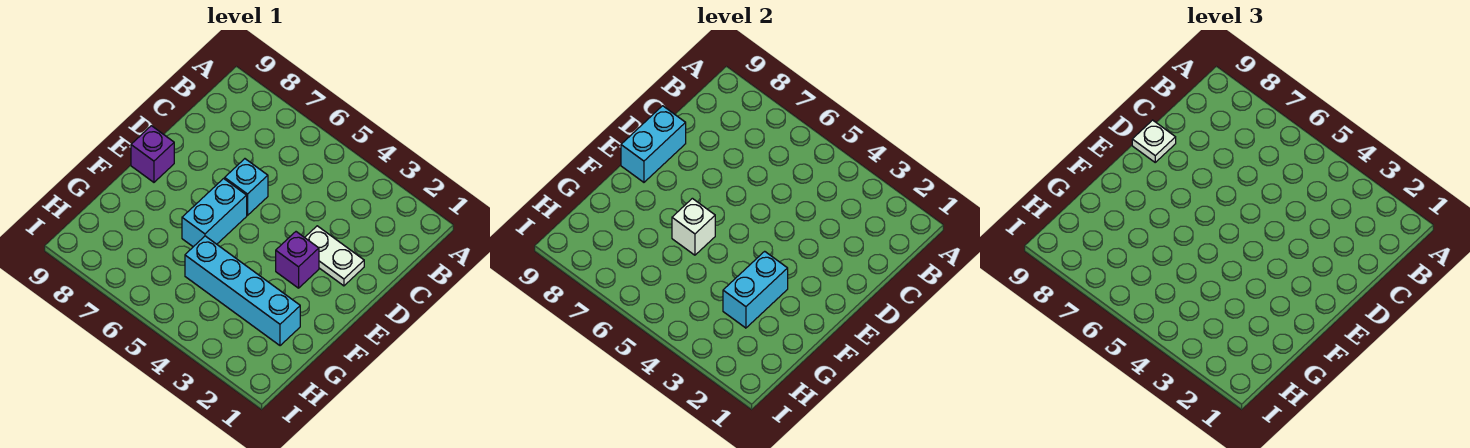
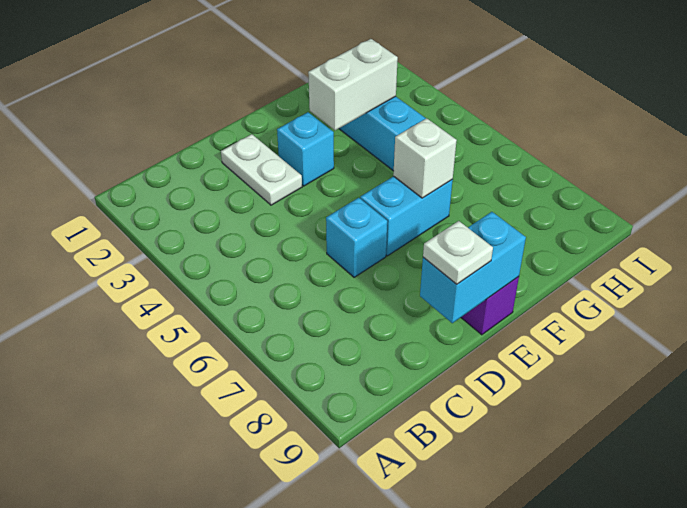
purple 1x1 brick [276,232,319,288] -> cyan 1x1 brick [277,112,334,186]
cyan 1x2 brick [723,251,788,328] -> white 1x2 brick [308,39,398,130]

